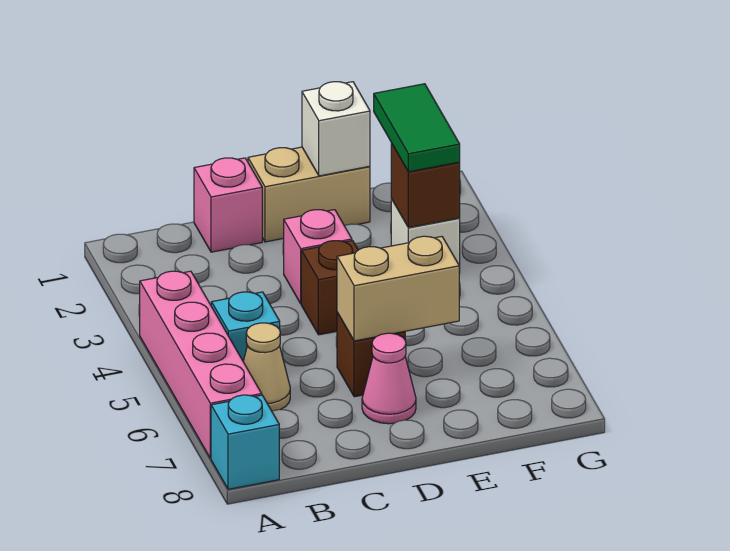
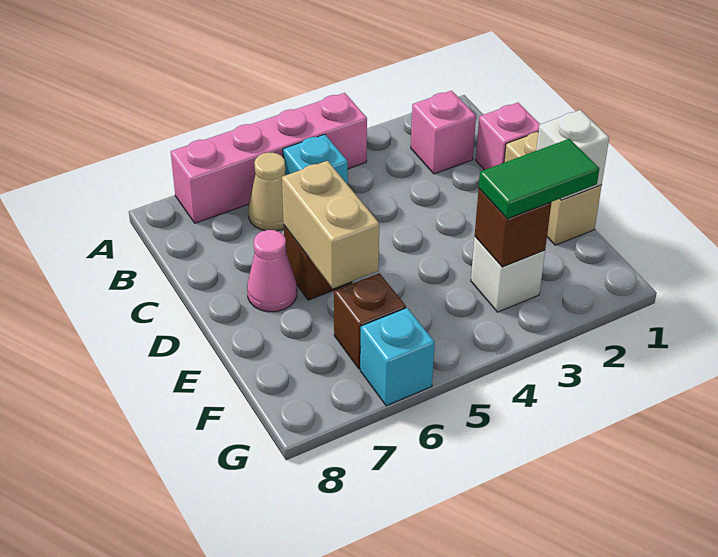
cyan 1x1 brick [211,395,279,489] -> cyan 1x1 brick moved to [360,308,435,406]
pink 1x1 brick [284,210,352,304] -> pink 1x1 brick moved to [411,91,476,174]
brown 1x1 brick [301,241,358,335] -> brown 1x1 brick moved to [334,273,406,369]

